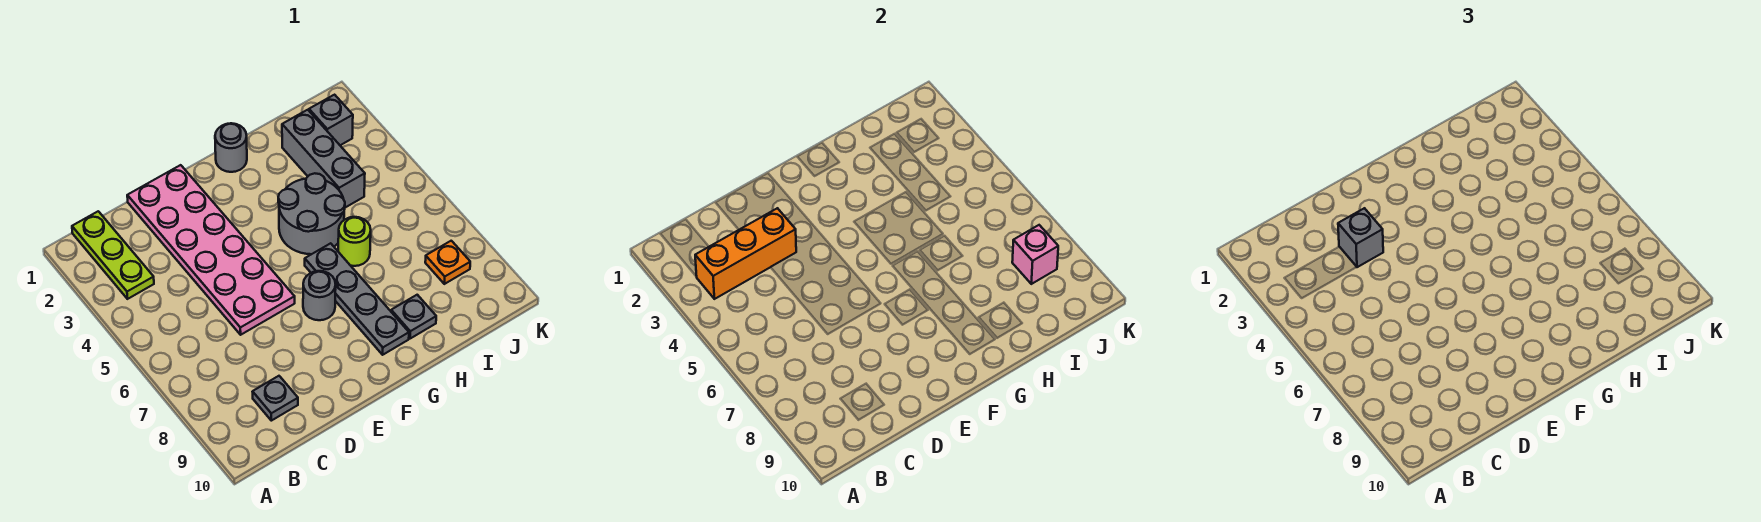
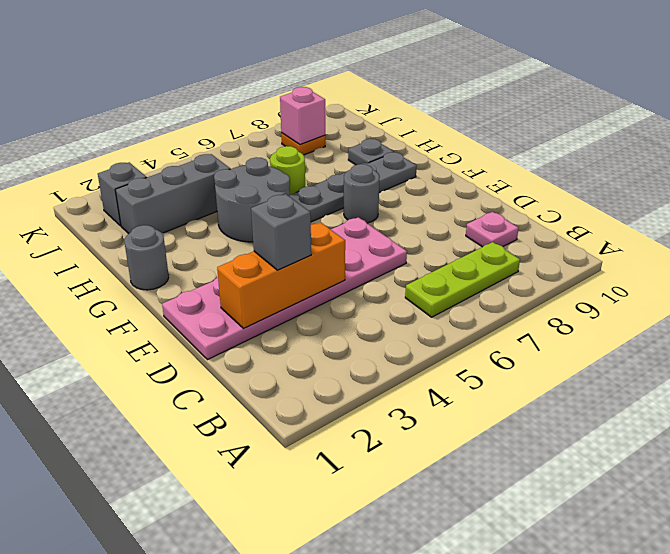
lime 1x3 plate [72,211,154,299] -> lime 1x3 plate moved to [405,242,520,317]
orange 1x3 brick [695,208,796,299] -> orange 1x3 brick turned to [217,222,345,328]
grey 1x1 plate [253,376,298,421] -> pink 1x1 plate [466,212,518,247]

